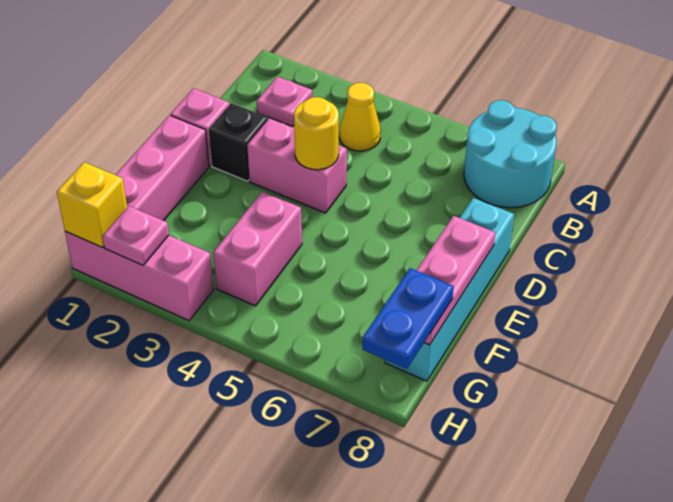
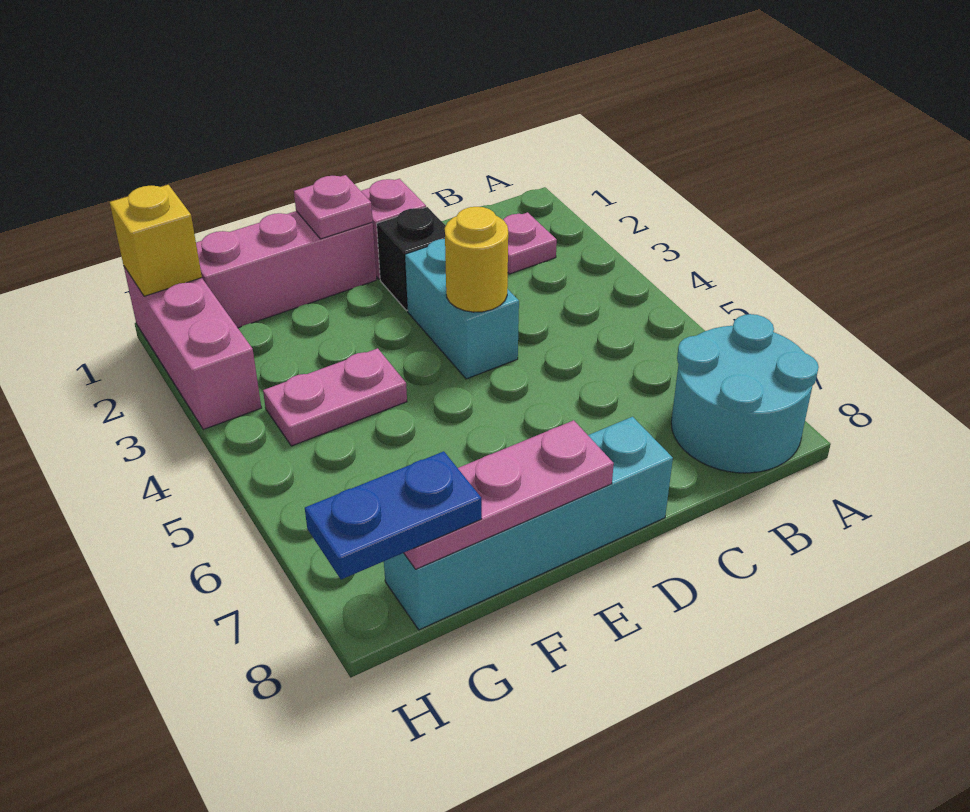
yellow 1x1 cone [339,83,381,151] -> none
pink 1x2 brick [247,118,347,213] -> cyan 1x2 brick [405,239,519,379]
pink 1x2 brick [213,192,302,306] -> pink 1x2 plate [263,348,407,446]
pink 1x1 plate [102,206,169,265] -> pink 1x1 plate moved to [294,175,373,239]

